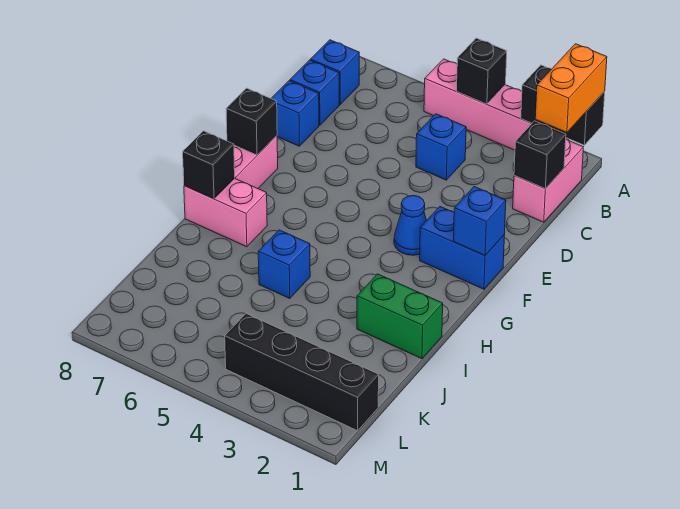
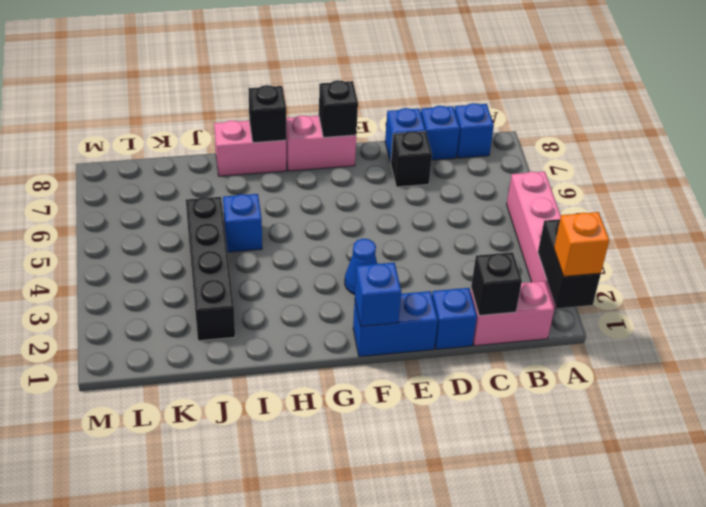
orange 1x2 brick [535,44,607,133] -> orange 1x1 brick [554,212,609,277]
black 1x1 brick [457,38,507,104] -> black 1x1 brick moved to [391,131,432,187]
blue 1x1 brick [416,114,466,180] -> blue 1x1 brick moved to [432,288,477,349]
blue 1x2 brick [420,207,505,289] -> blue 1x2 brick turned to [353,291,438,357]
pink 1x2 brick [184,178,267,247] -> pink 1x2 brick turned to [214,120,286,176]
green 1x2 brick [357,274,443,359] -> none
black 1x4 brick [225,314,379,431] -> black 1x4 brick moved to [186,197,235,341]

